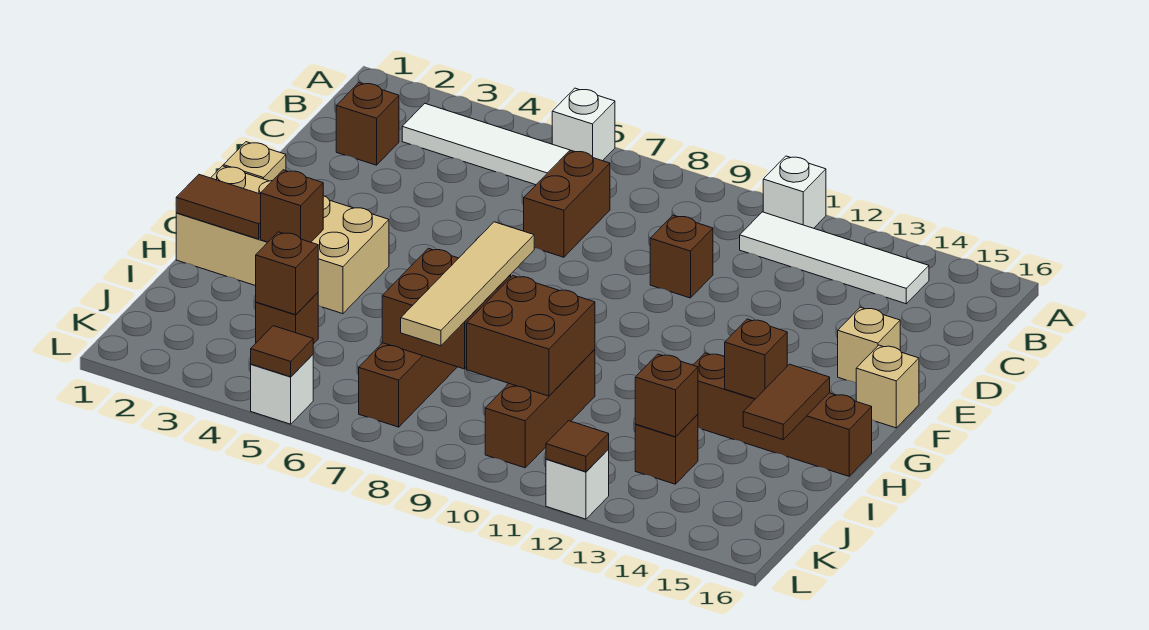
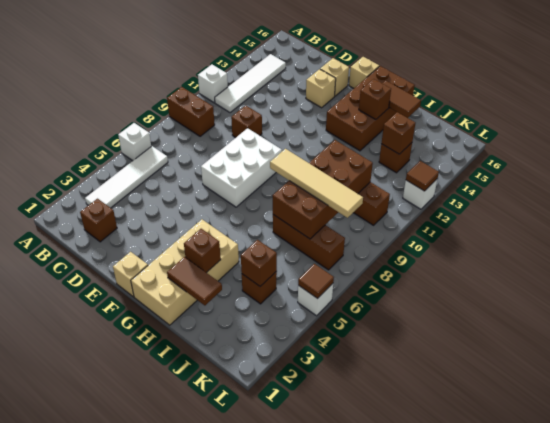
brown 1x2 brick [524,150,610,257] -> brown 1x2 brick moved to [167,87,215,136]
none -> white 2x3 brick [201,128,282,207]
none -> tan 1x1 brick [306,69,336,108]
brown 1x2 tile [176,175,261,239] -> brown 1x2 tile turned to [167,257,222,305]
brown 1x4 brick [694,353,872,476] -> brown 2x4 brick [326,66,415,151]

